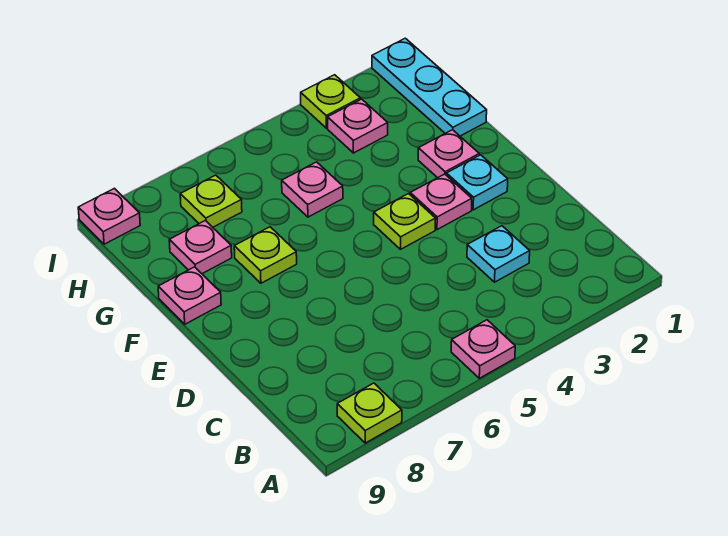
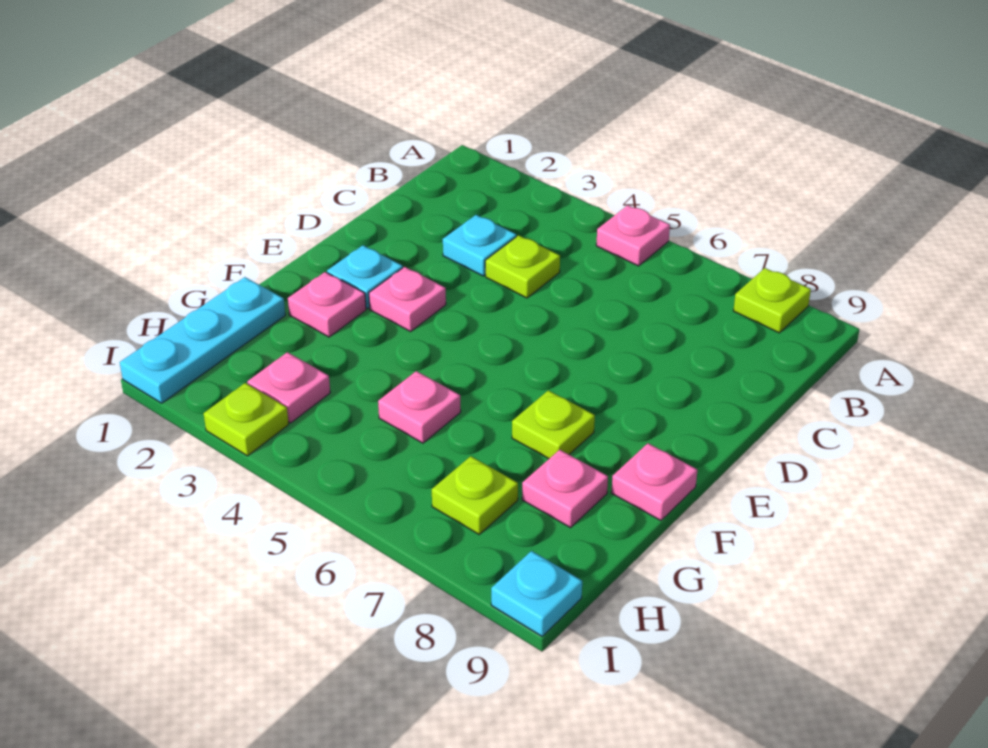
lime 1x1 plate [374,194,436,249] -> lime 1x1 plate moved to [485,235,560,298]
pink 1x1 plate [78,188,140,244] -> cyan 1x1 plate [491,551,582,636]

